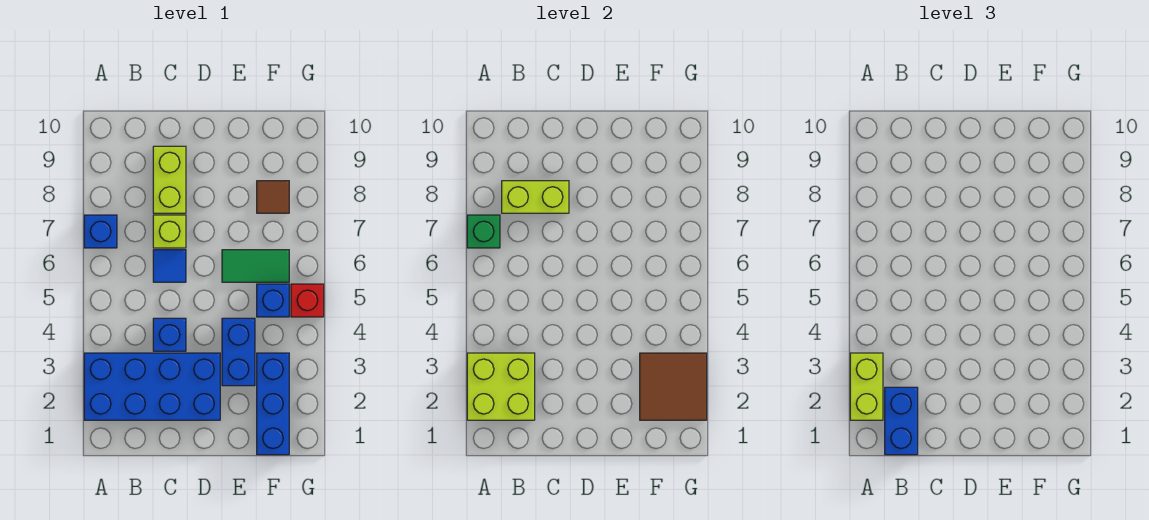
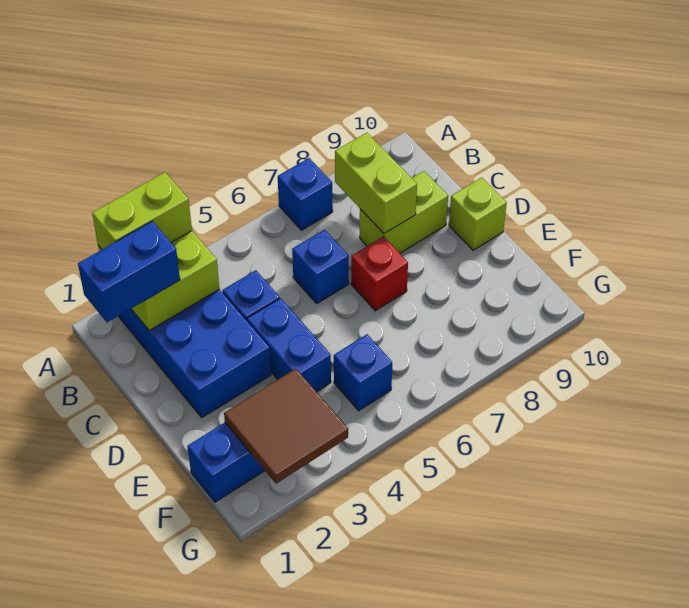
green 1x1 brick [467,215,500,248] -> none
blue 1x1 tile [153,250,186,282] -> blue 1x1 brick [292,230,349,303]
lime 1x1 brick [153,215,186,248] -> lime 1x1 brick moved to [449,177,507,250]
blue 1x2 brick [222,318,255,386] -> blue 1x2 brick turned to [247,298,331,392]
green 1x2 tile [222,250,289,282] -> none
brown 1x1 tile [257,181,289,213] -> none
red 1x1 brick [291,284,324,317] -> red 1x1 brick moved to [351,237,408,311]

